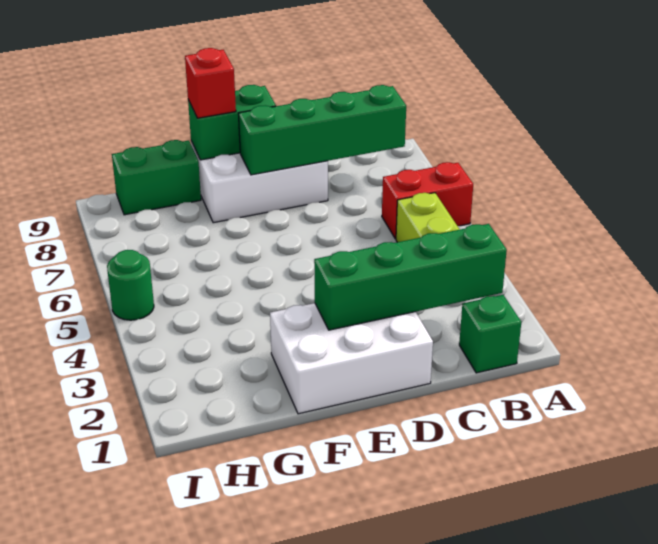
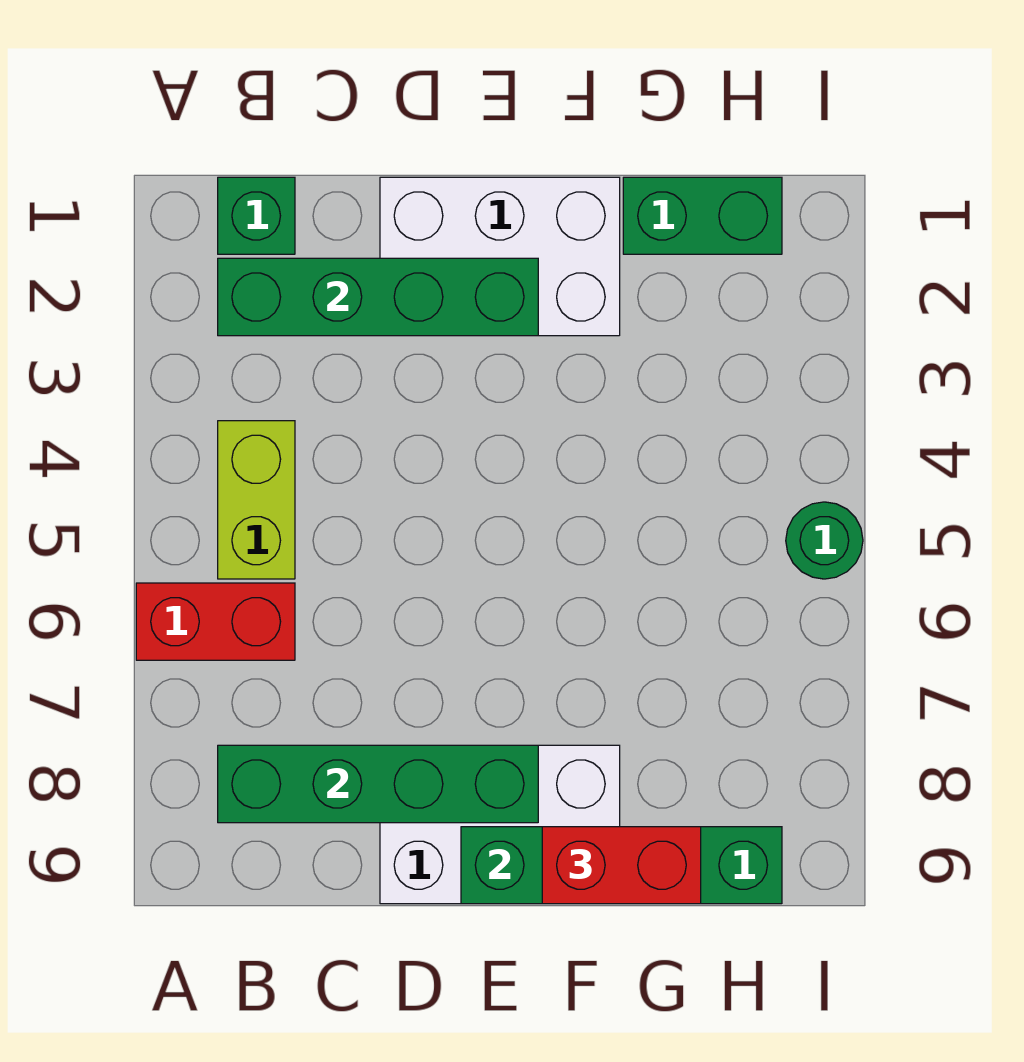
red 1x1 brick [185,48,236,118] -> red 1x2 brick [542,827,701,904]
none -> green 1x2 brick [623,177,782,254]

